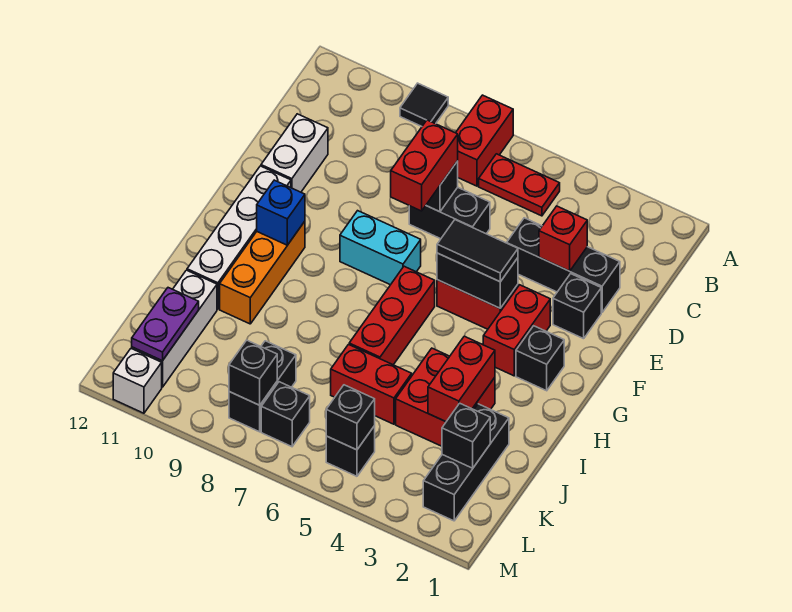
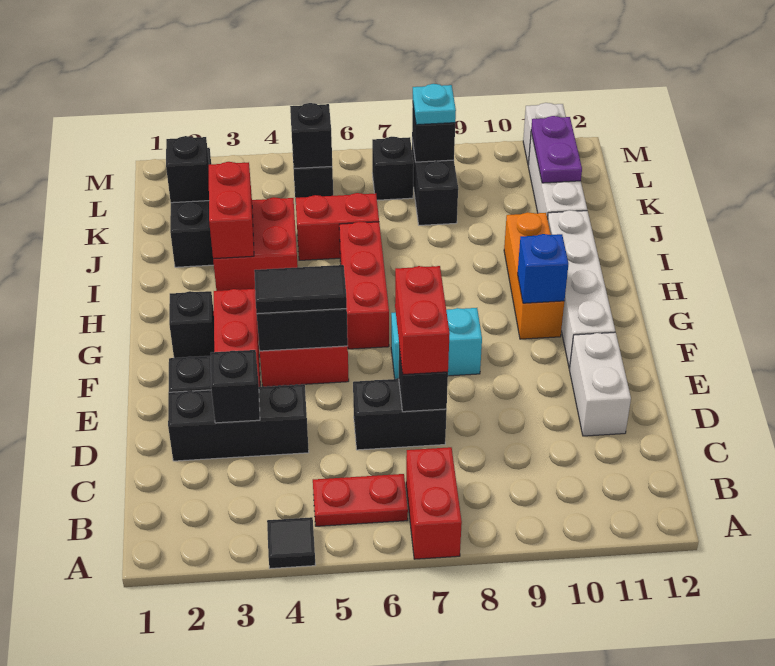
black 1x1 tile [400,83,448,126] -> black 1x1 tile moved to [267,517,315,569]
red 1x1 brick [539,206,587,271] -> black 1x1 brick [211,350,260,423]
none -> cyan 1x1 plate [413,84,456,125]

